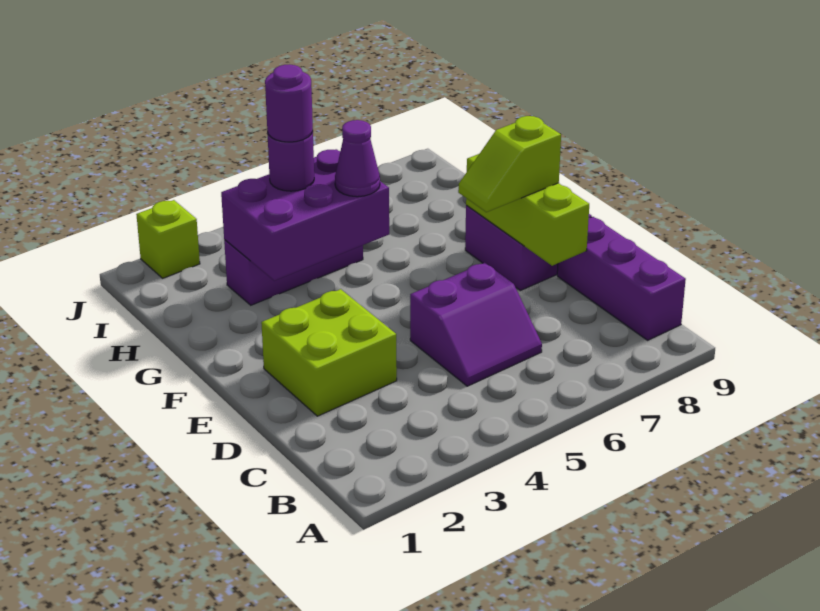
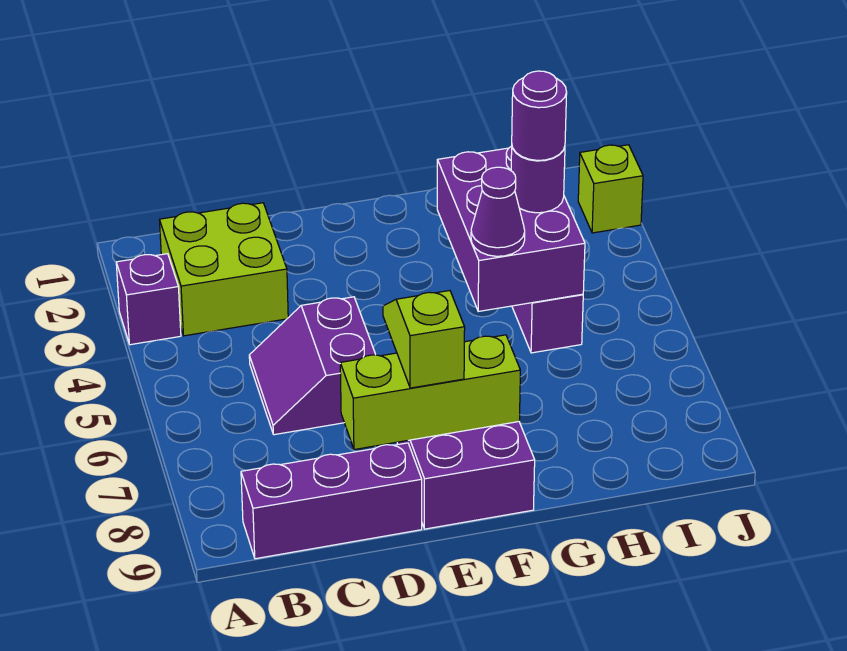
none -> purple 1x1 brick [116,254,181,345]
lime 2x2 brick [261,289,397,416] -> lime 2x2 brick moved to [160,203,288,336]

